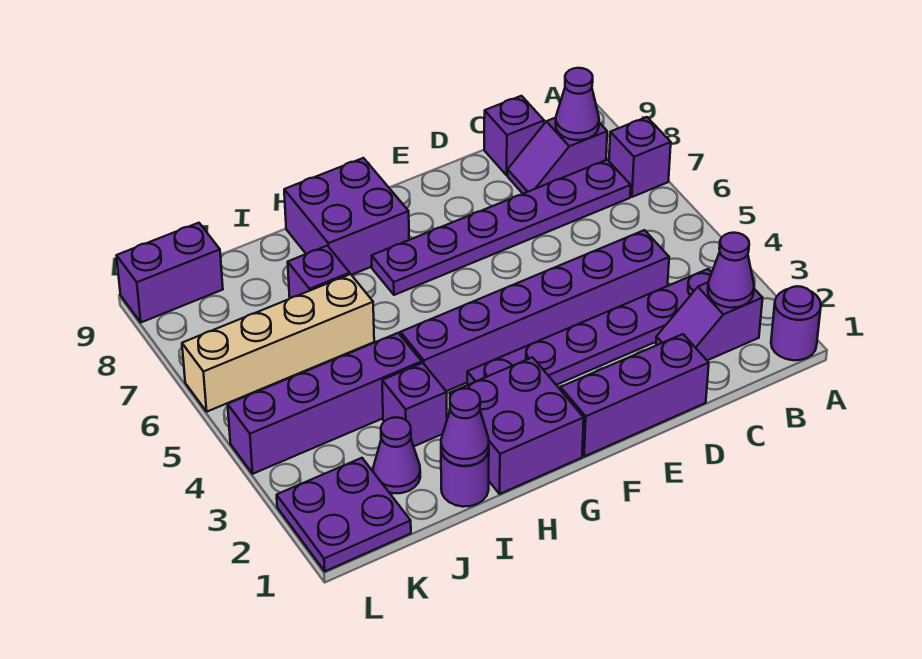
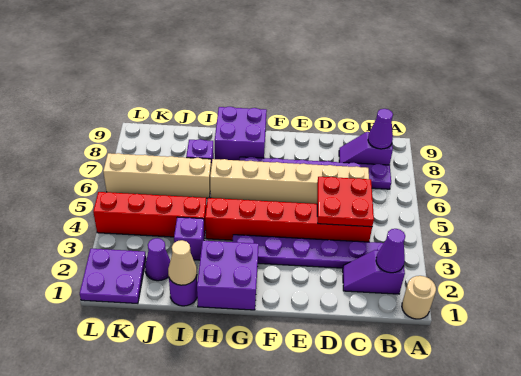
purple 1x1 round brick [771,286,821,360] -> tan 1x1 round brick [402,276,436,319]
purple 1x1 brick [609,117,671,197] -> none
purple 1x6 brick [400,230,669,391] -> red 1x6 brick [205,198,372,242]
none -> red 2x2 plate [317,177,374,227]
none -> tan 1x6 brick [210,159,369,204]
purple 1x1 brick [484,96,544,175] -> none
purple 1x3 brick [561,334,709,457] -> none
purple 1x1 cone [441,388,489,466] -> tan 1x1 cone [168,240,197,285]
purple 1x4 brick [228,333,422,474] -> red 1x4 brick [93,192,207,237]
purple 1x2 brick [116,223,223,322] -> none

